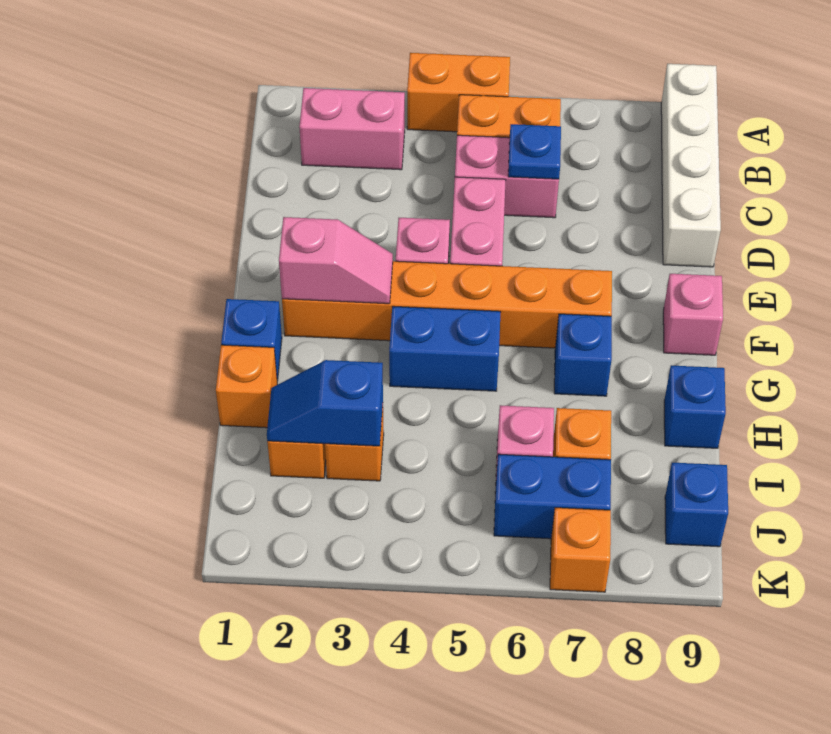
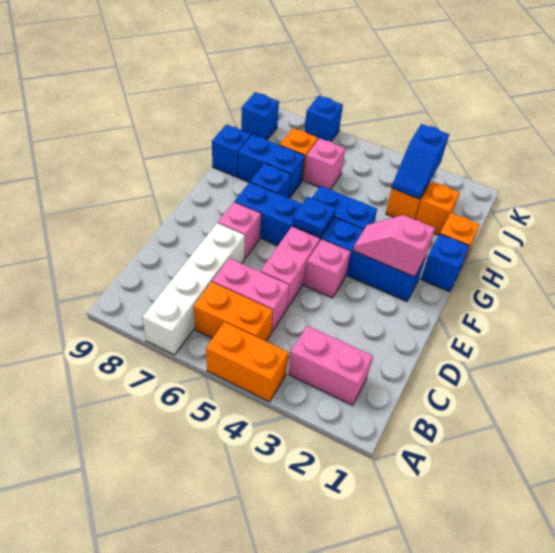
white 1x4 brick [661,64,721,267] -> white 1x4 brick moved to [142,223,245,355]
blue 1x1 plate [508,124,561,179] -> blue 1x1 plate moved to [292,197,336,237]
orange 1x6 brick [282,261,612,348] -> blue 1x6 brick [234,182,426,301]
pink 1x1 brick [663,274,723,355] -> pink 1x1 brick moved to [218,202,261,259]
blue 1x2 slope [267,360,383,446] -> blue 1x2 slope turned to [392,124,449,199]
blue 1x2 brick [494,454,611,539] -> blue 1x2 brick moved to [238,135,305,198]
orange 1x1 brick [550,508,611,592] -> blue 1x1 brick [305,96,343,141]

